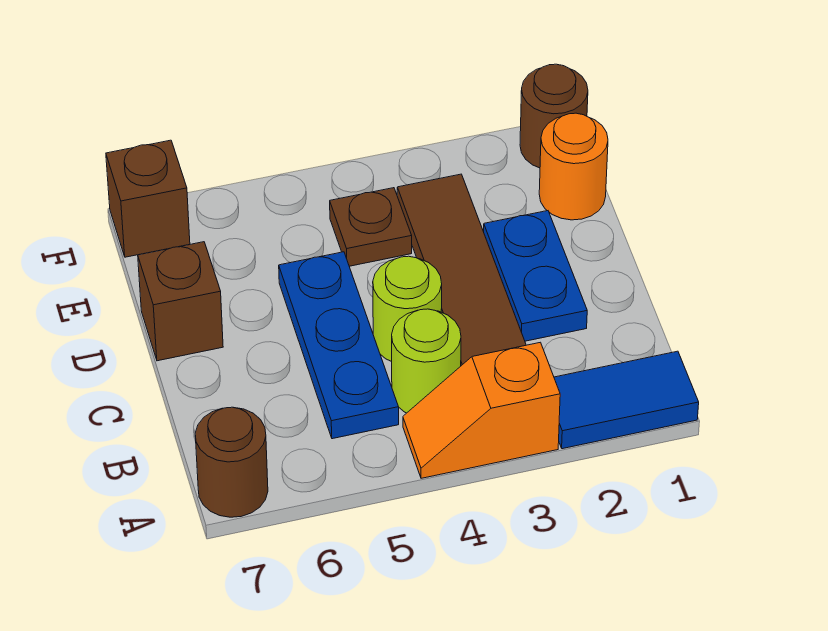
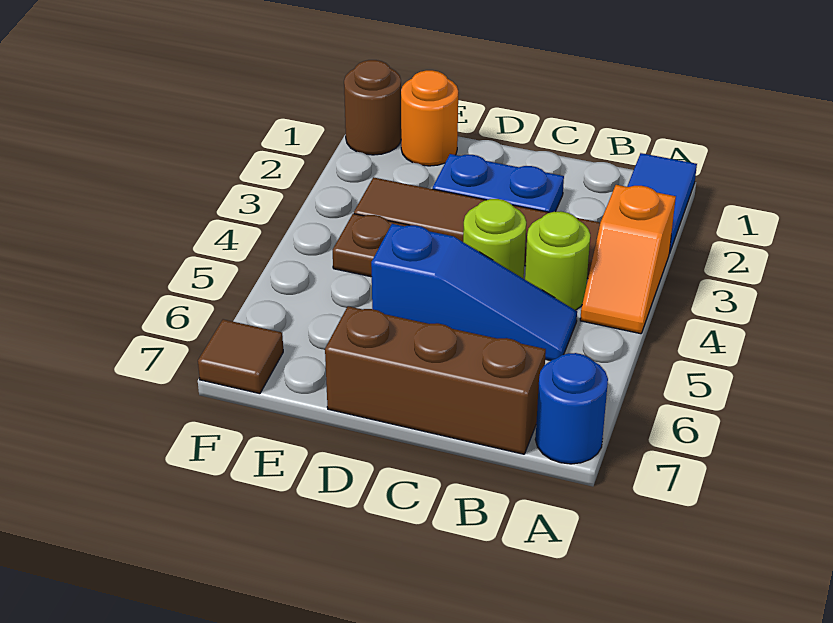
brown 1x1 round brick [195,407,268,517] -> blue 1x1 round brick [535,353,608,464]
blue 1x3 plate [279,252,399,439] -> blue 1x3 slope [371,224,577,361]
brown 1x1 brick [138,242,223,361] -> brown 1x3 brick [325,306,546,454]
brown 1x1 brick [106,140,190,257] -> brown 1x1 tile [198,319,283,394]

